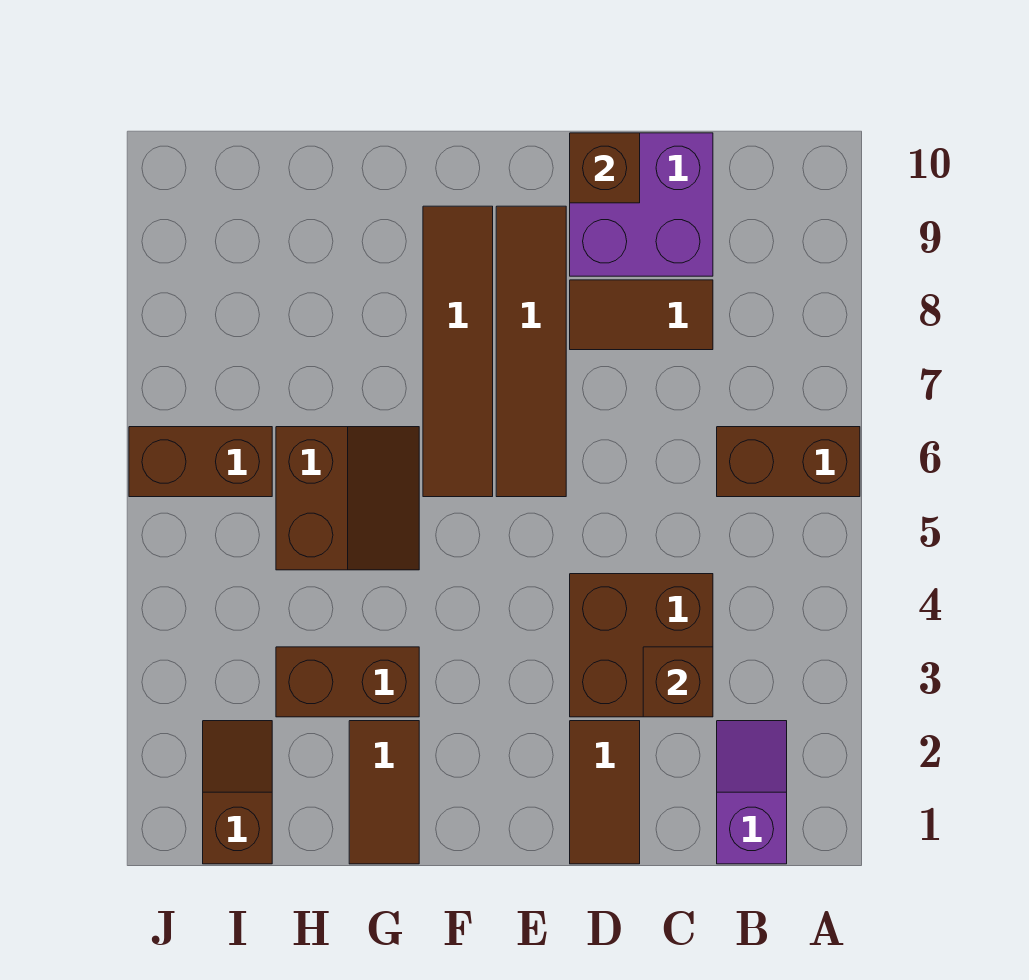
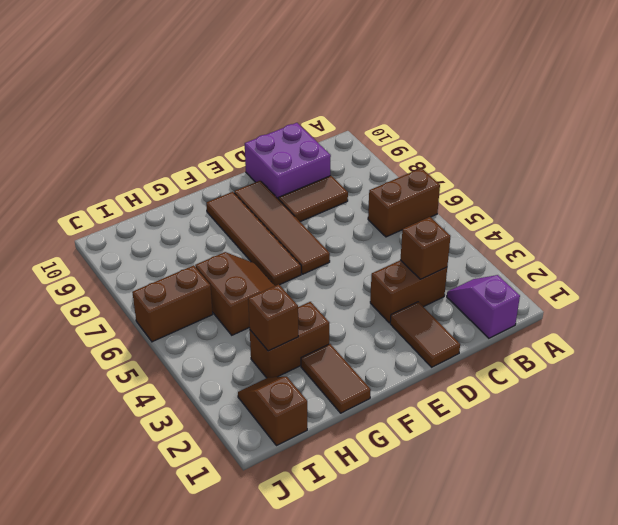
brown 2x2 brick [570,574,713,717] -> brown 1x2 brick [370,260,447,323]
brown 1x1 brick [570,133,640,203] -> brown 1x1 brick moved to [248,284,298,351]

